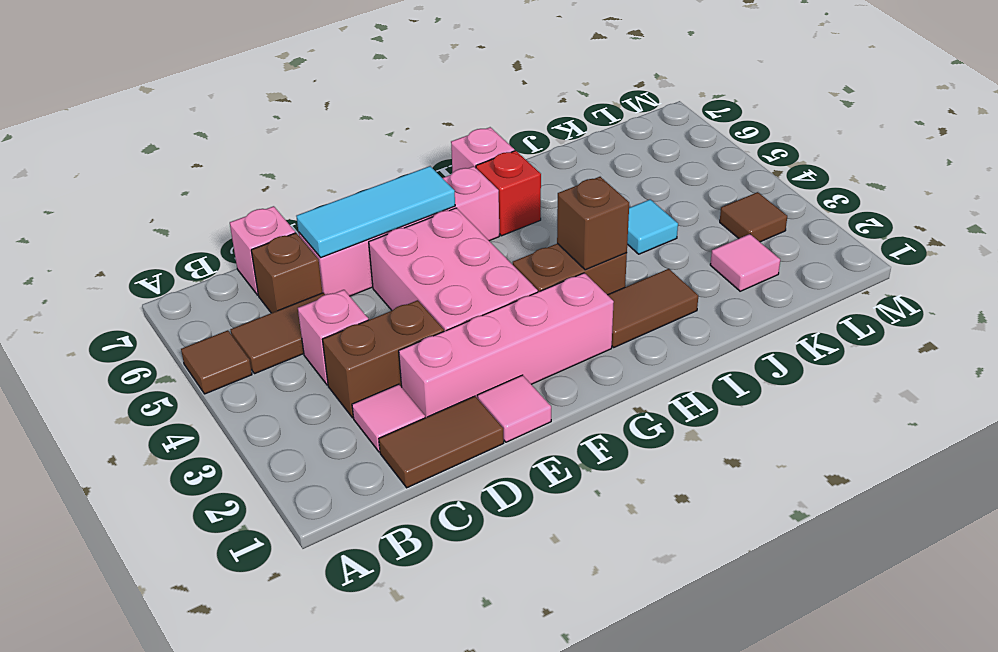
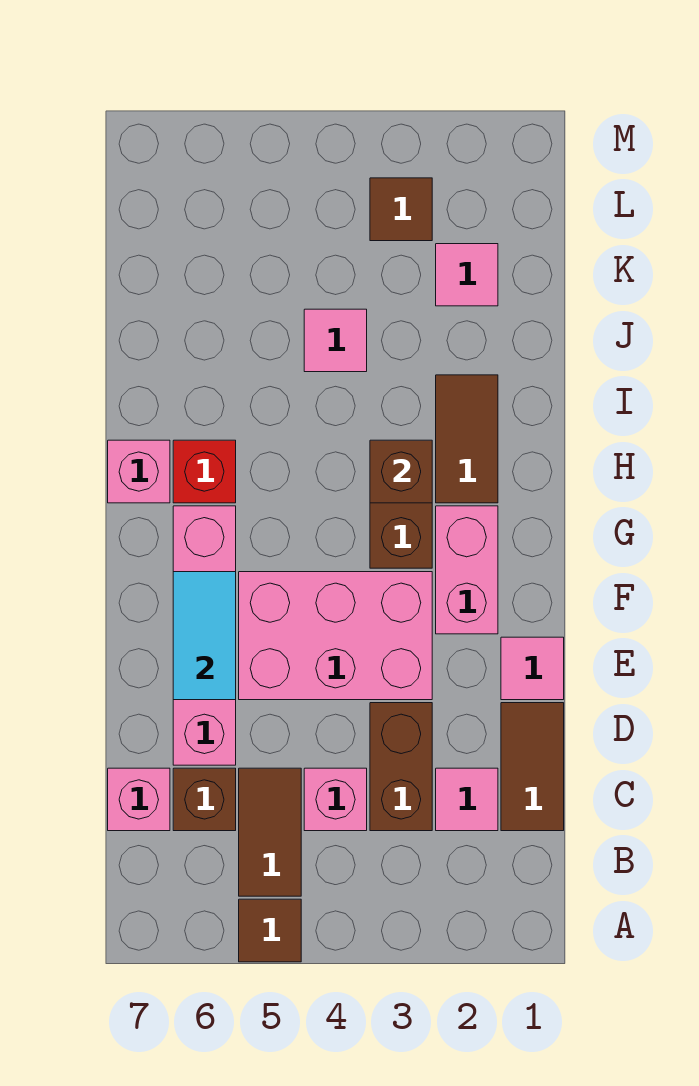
pink 1x4 brick [399,273,614,418] -> pink 1x2 brick [436,506,498,634]
cyan 1x3 tile [296,166,455,258] -> cyan 1x2 tile [173,572,236,700]
cyan 1x1 tile [627,199,678,254] -> pink 1x1 tile [304,309,367,372]

